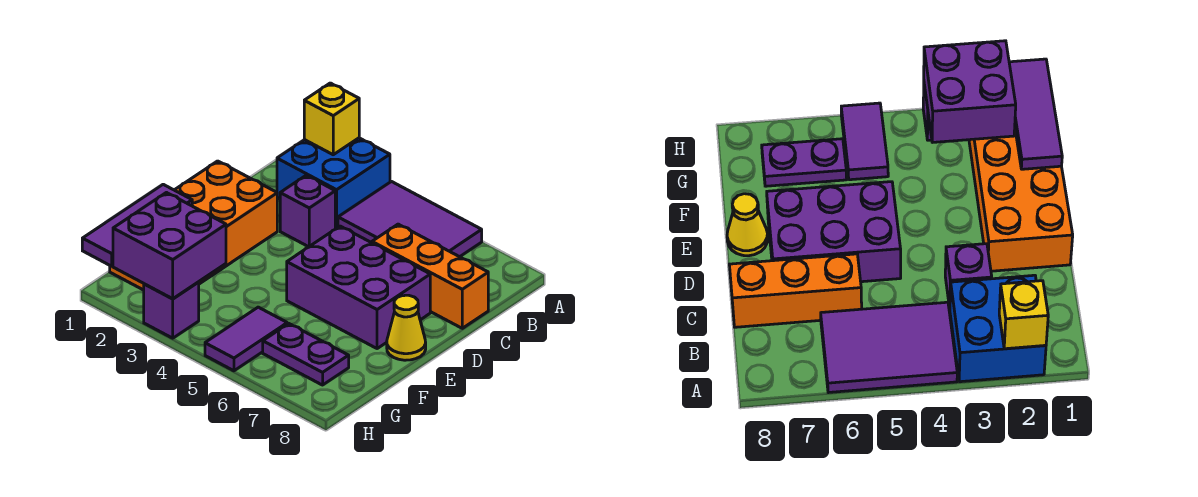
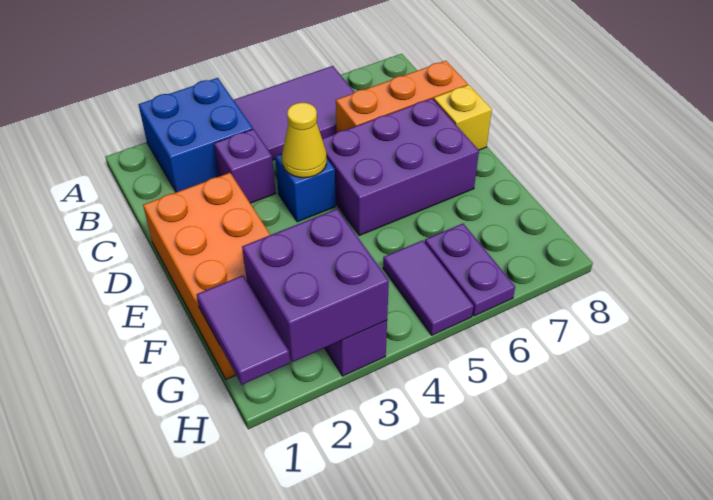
yellow 1x1 brick [304,83,359,155] -> yellow 1x1 brick moved to [434,85,492,150]
none -> blue 1x1 brick [275,154,336,222]
yellow 1x1 cone [387,295,426,360] -> yellow 1x1 cone moved to [282,103,327,178]
purple 1x3 tile [82,184,192,266] -> purple 1x2 tile [196,275,290,385]
purple 1x2 plate [263,324,349,385] -> purple 1x2 plate turned to [425,224,515,316]

